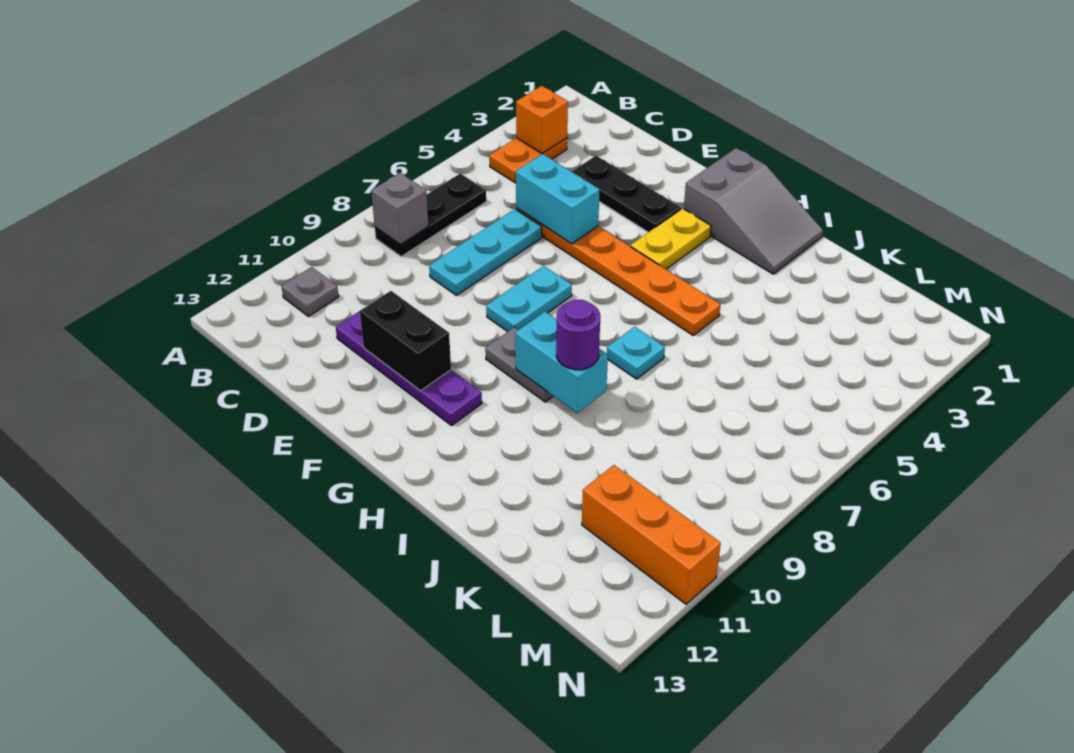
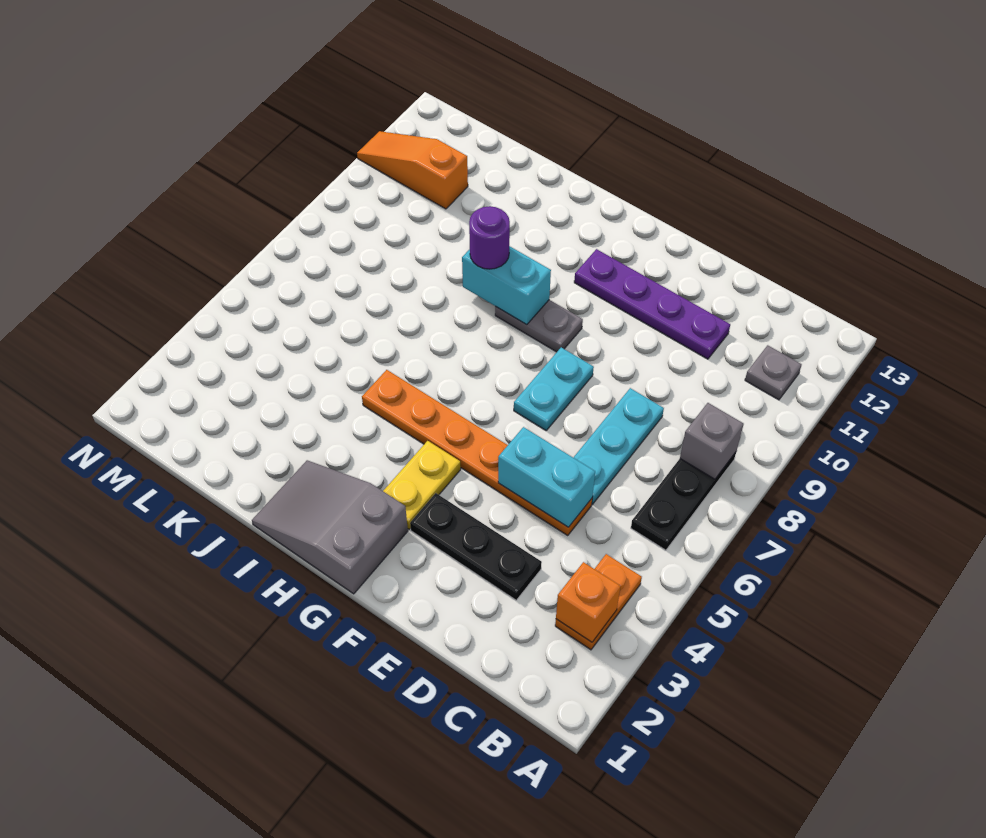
black 1x2 brick [360,291,451,391] -> none
cyan 1x1 plate [607,327,665,379] -> none
orange 1x3 brick [582,465,721,604] -> orange 1x3 slope [357,131,468,209]

